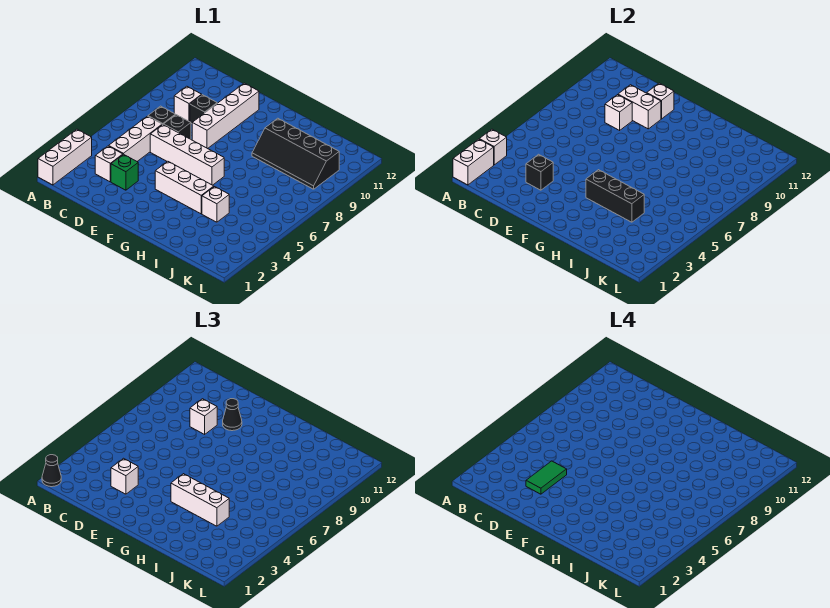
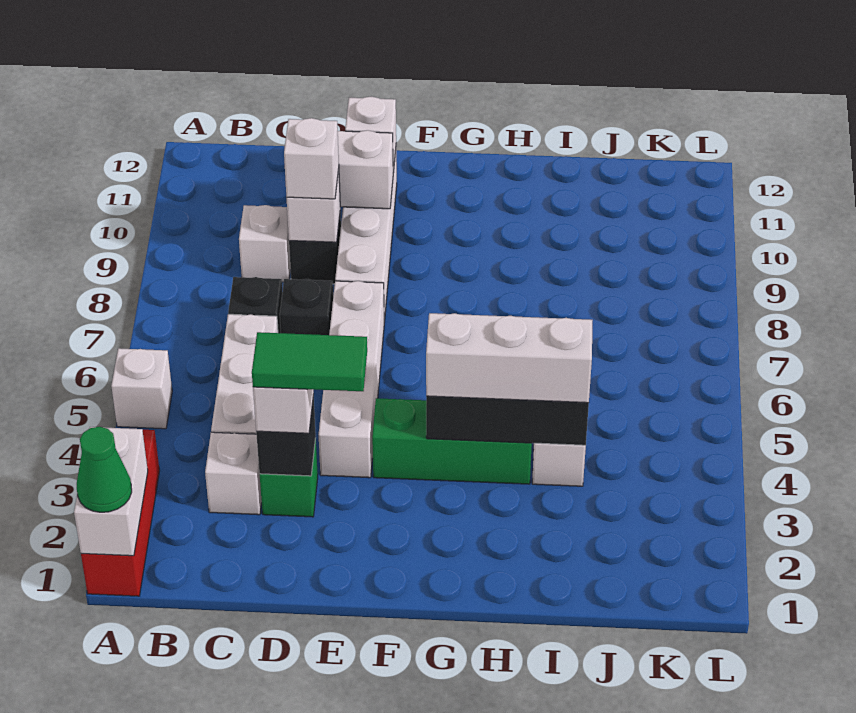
white 1x3 brick [38,129,92,185] -> red 1x3 brick [81,430,160,596]
black 1x1 cone [42,455,61,487] -> green 1x1 cone [77,427,132,512]
white 1x1 brick [479,129,507,165] -> white 1x1 brick moved to [111,348,172,429]
green 1x2 tile [526,461,567,494] -> green 1x2 tile turned to [252,332,367,391]
white 1x4 brick [150,125,224,185] -> white 1x4 brick turned to [319,281,384,478]
black 1x1 cone [223,399,242,431] -> none
white 1x3 brick [155,161,214,214] -> green 1x3 brick [372,398,532,484]
black 2x4 slope [252,118,339,189] -> none

